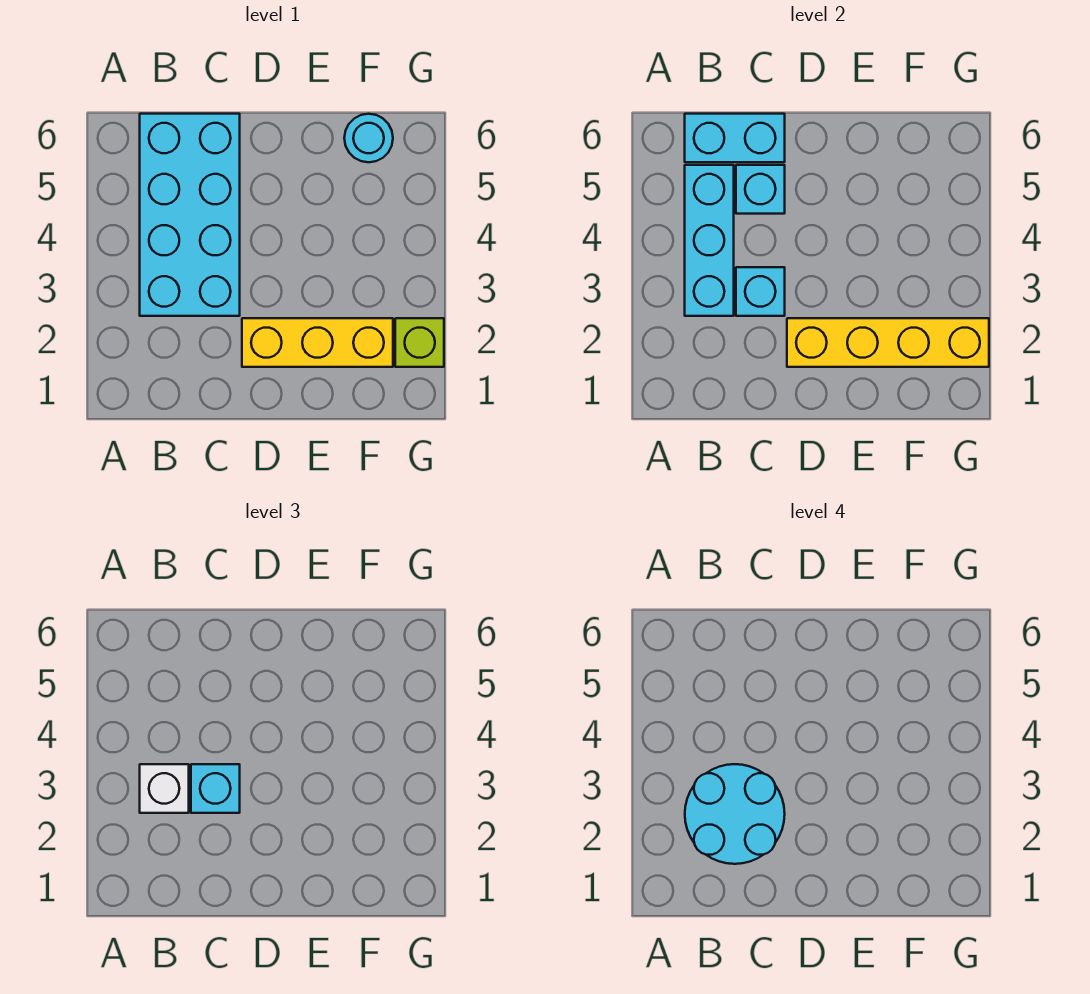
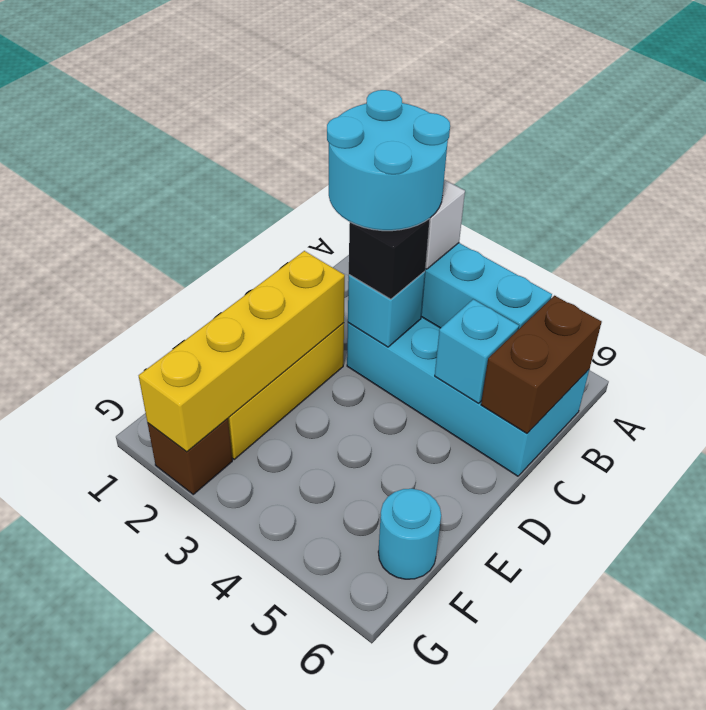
cyan 1x2 brick [685,114,785,162] -> brown 1x2 brick [481,296,602,433]
cyan 1x1 brick [191,764,240,813] -> black 1x1 brick [349,219,430,299]
lime 1x1 brick [395,318,444,367] -> brown 1x1 brick [148,419,232,494]

